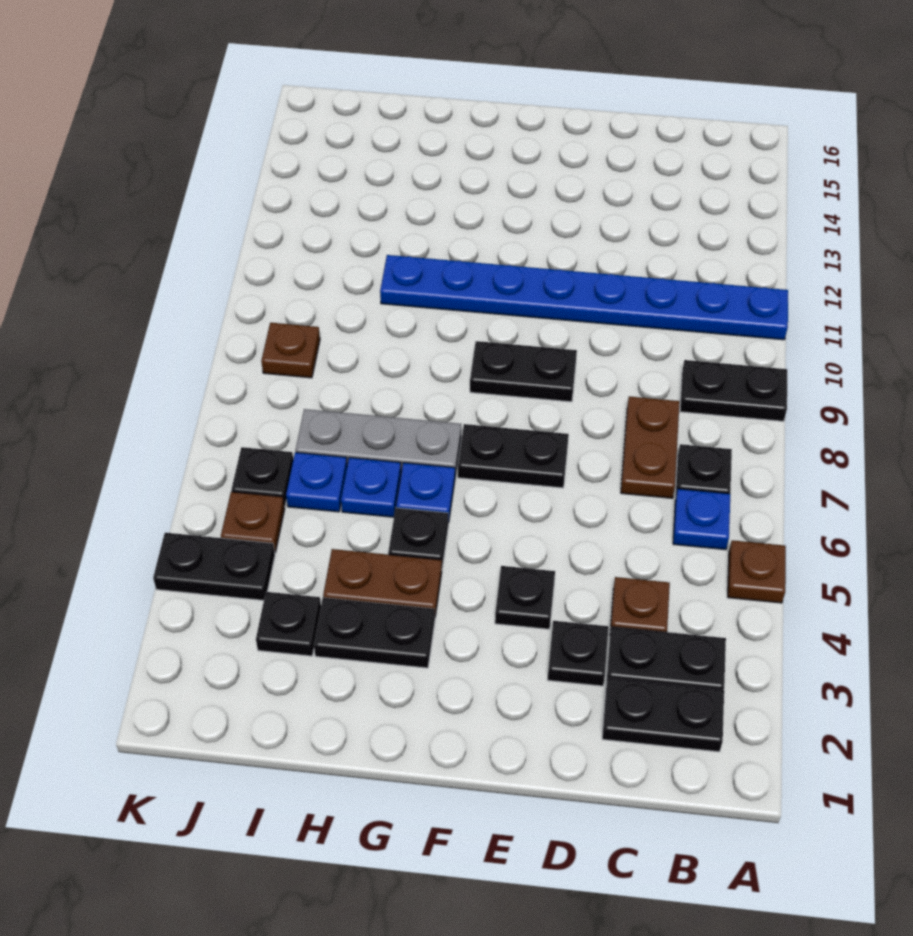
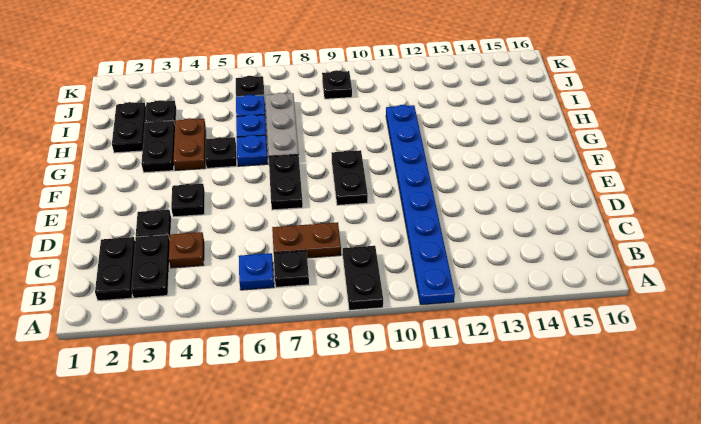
brown 1x1 plate [728,540,786,603] -> none
black 1x2 plate [153,533,275,600] -> black 1x2 plate moved to [112,102,146,153]
brown 1x1 plate [221,492,285,552] -> none
brown 1x1 plate [261,323,320,378] -> black 1x1 plate [322,70,352,99]

